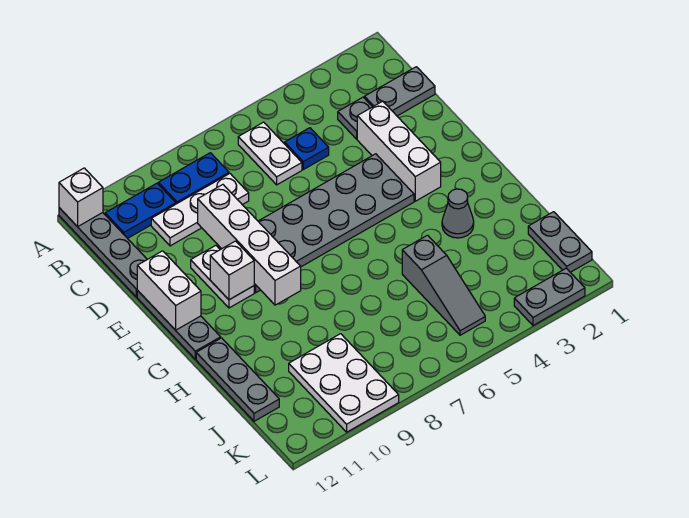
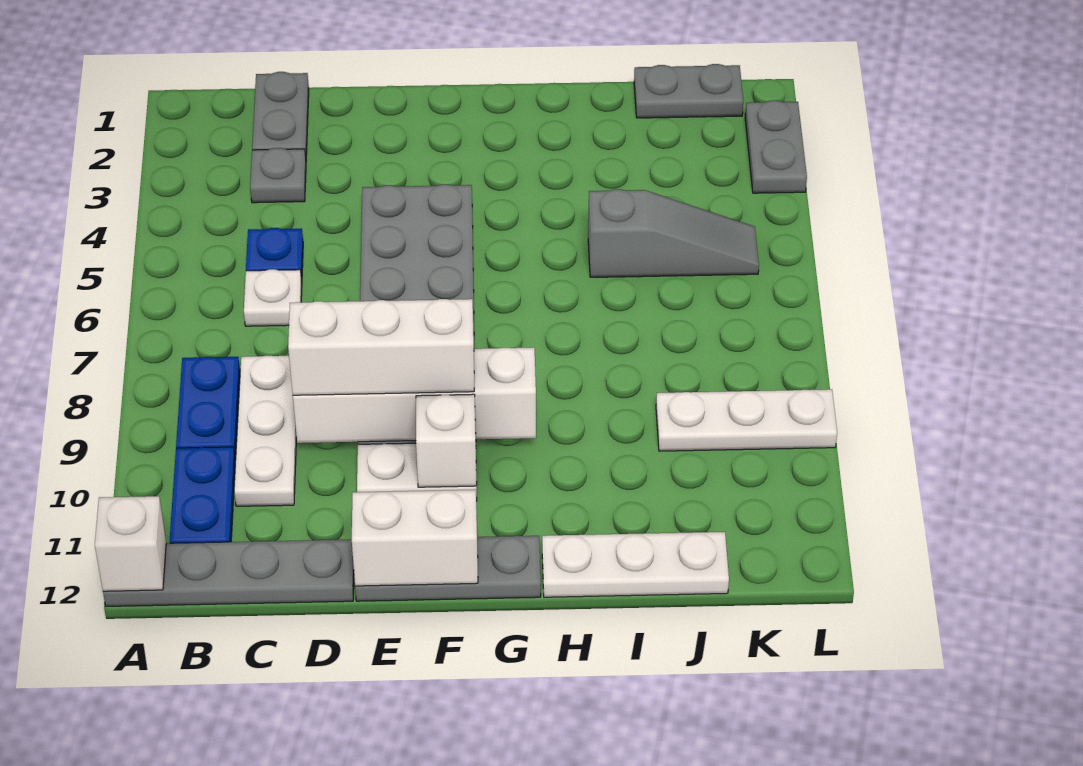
white 1x2 plate [238,122,302,185] -> white 1x1 plate [244,269,302,326]
white 1x3 brick [357,101,441,201] -> white 1x3 brick moved to [288,299,474,395]
grey 1x1 cone [442,189,474,238] -> none
grey 1x3 plate [196,338,279,421] -> white 1x3 plate [542,532,729,597]
white 2x3 plate [289,334,399,432] -> white 1x3 plate [656,389,837,451]

